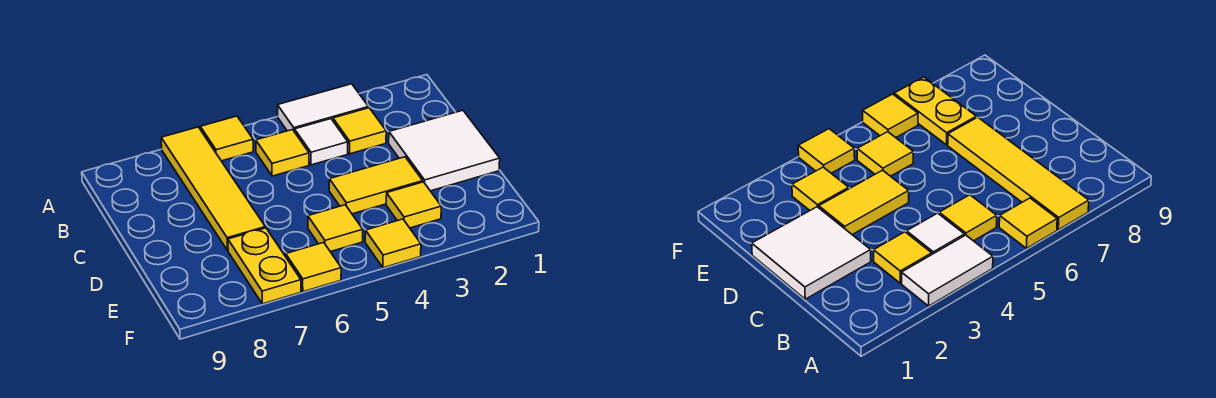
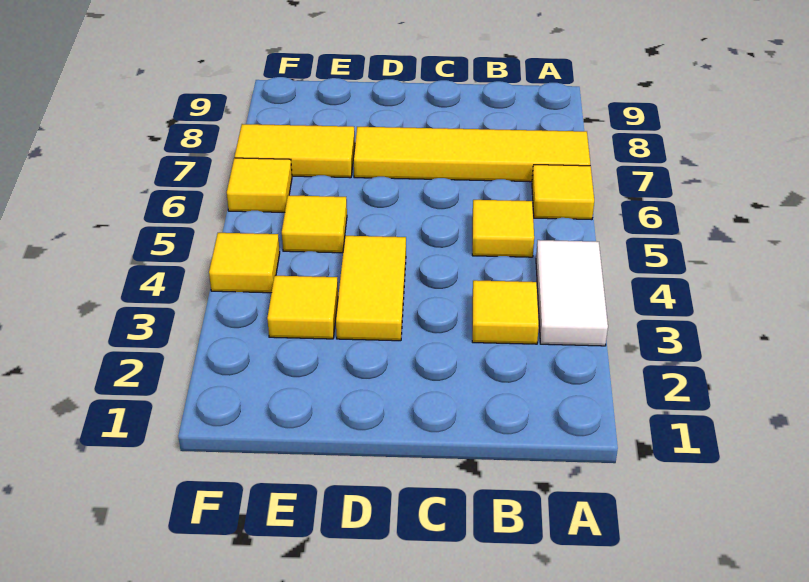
white 1x1 tile [295,119,348,165] -> none
white 2x2 tile [389,110,500,191] -> none
yellow 1x2 plate [228,228,301,304] -> yellow 1x2 tile [235,124,355,178]

